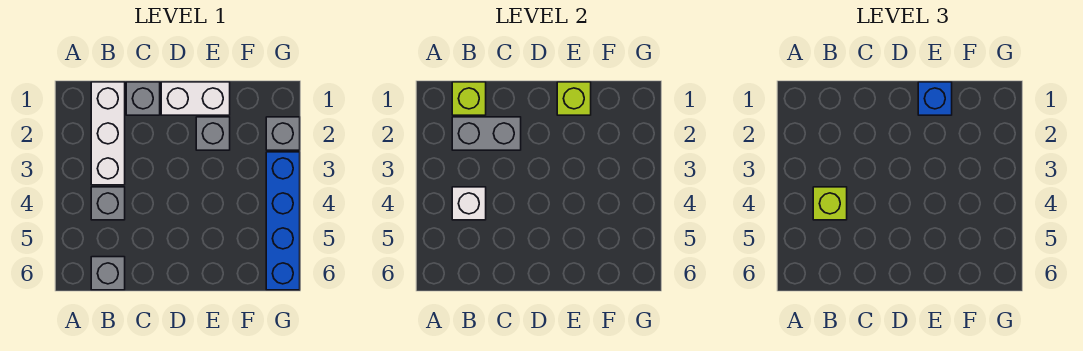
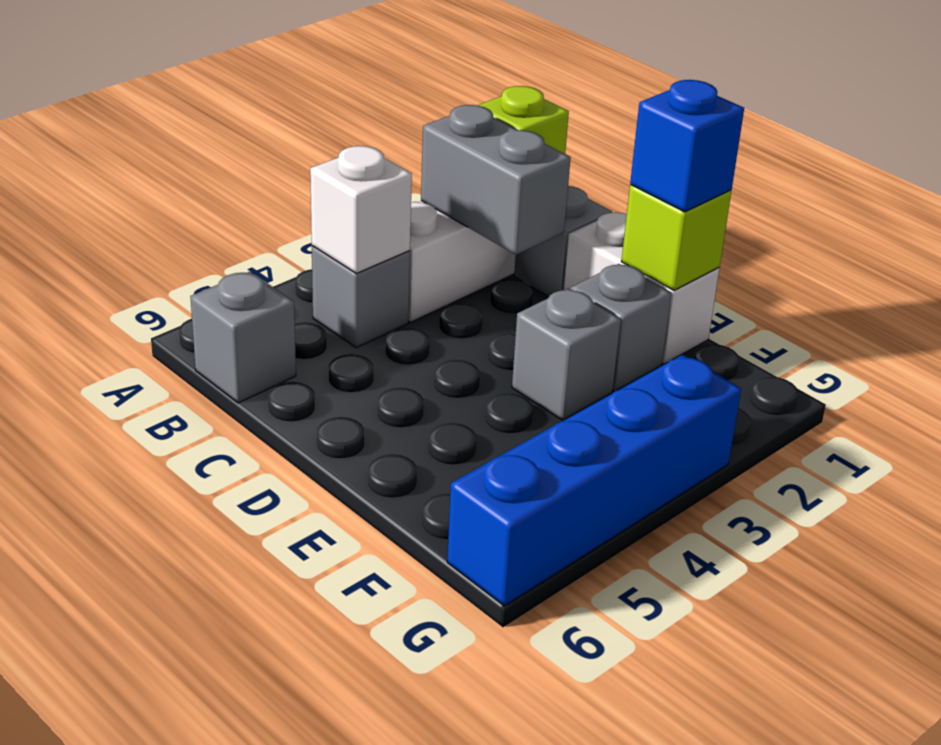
lime 1x1 brick [813,187,847,220] -> none
grey 1x1 brick [266,117,300,150] -> grey 1x1 brick moved to [512,289,621,420]

